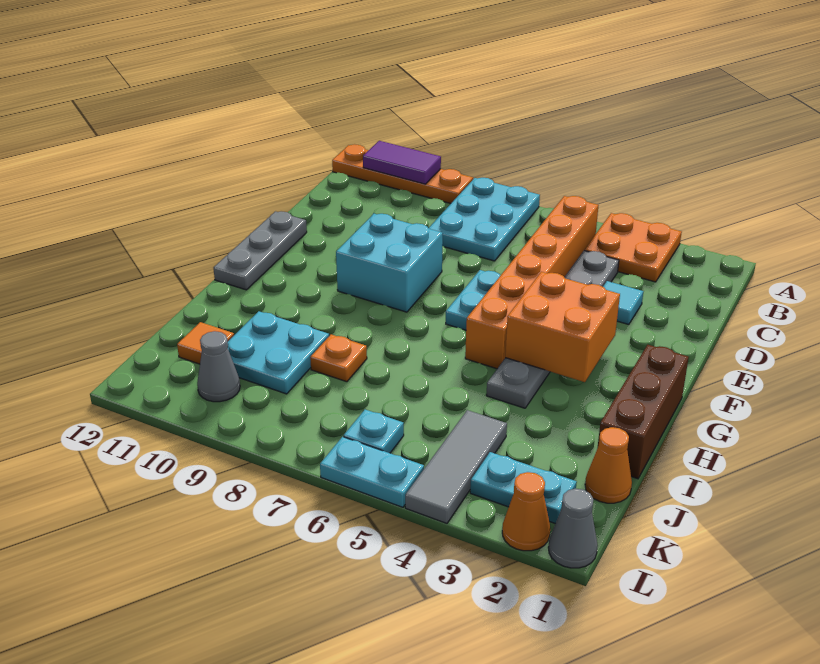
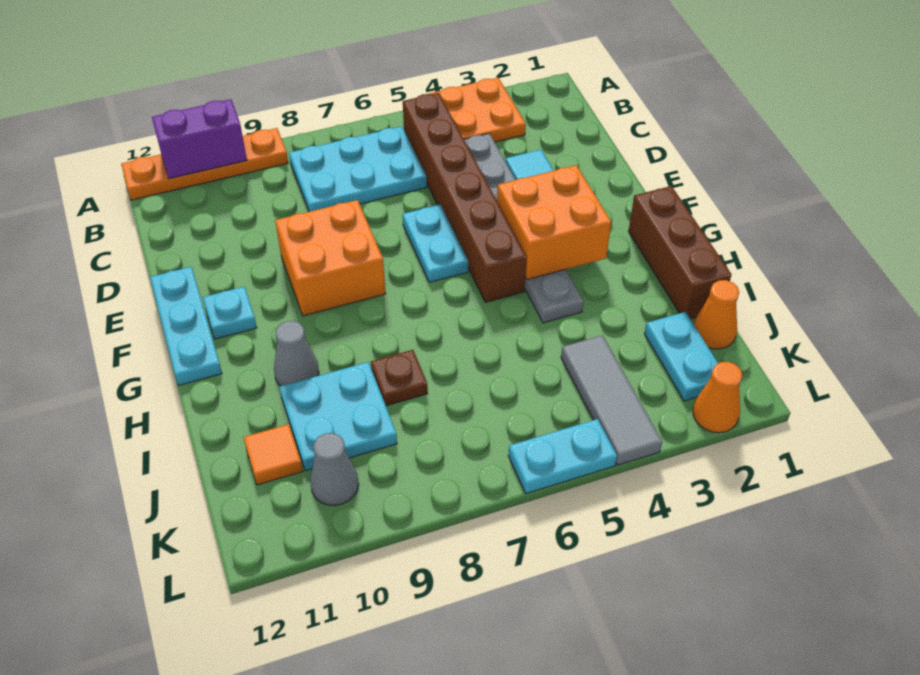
cyan 2x3 plate [428,178,540,261] -> cyan 2x3 plate turned to [289,126,427,212]
purple 1x2 tile [363,141,441,184] -> purple 1x2 brick [152,99,247,179]
orange 1x6 brick [465,196,599,369] -> brown 1x6 brick [403,93,527,302]
cyan 2x2 brick [336,214,443,312] -> orange 2x2 brick [275,200,386,316]
grey 1x3 plate [214,211,307,290] -> cyan 1x3 plate [150,267,222,385]
orange 1x1 plate [310,334,367,382] -> brown 1x1 plate [371,350,428,406]
cyan 1x2 plate [470,452,577,524] -> cyan 1x2 plate turned to [645,312,718,401]
cyan 1x1 plate [343,410,404,453] -> cyan 1x1 plate moved to [203,287,257,339]
grey 1x1 cone [548,488,598,568] -> grey 1x1 cone moved to [274,321,319,386]

